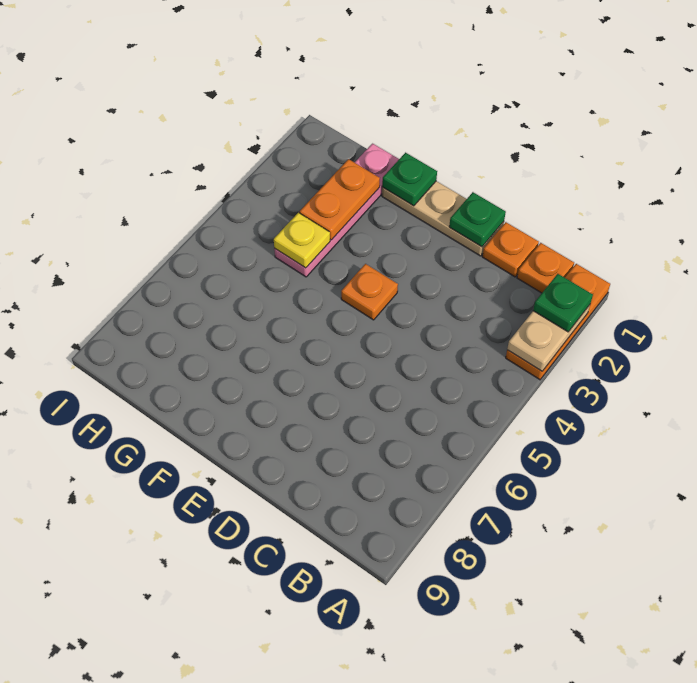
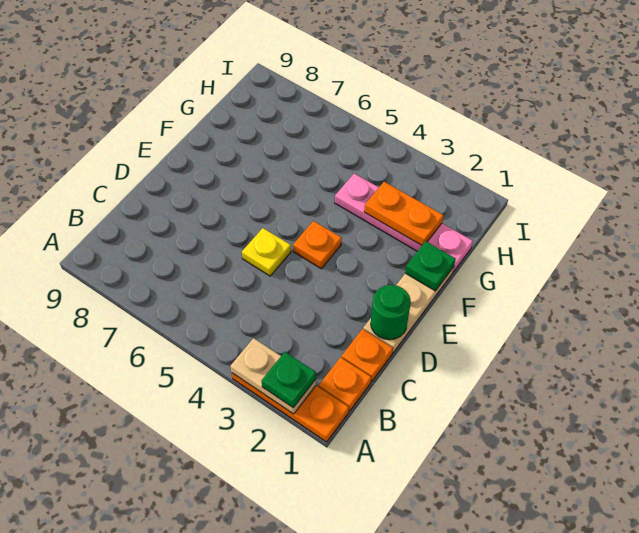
green 1x1 plate [449,192,506,247] -> green 1x1 round brick [371,285,411,340]
yellow 1x1 plate [274,213,330,268] -> yellow 1x1 plate moved to [242,228,291,276]

